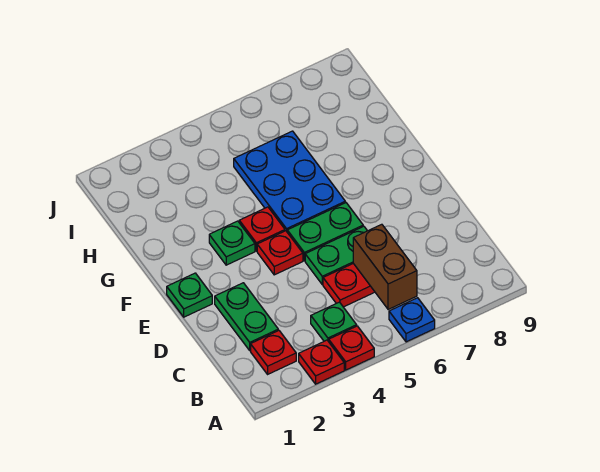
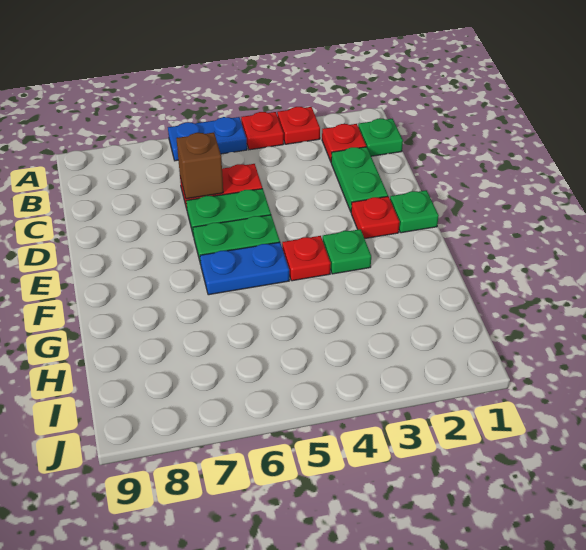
blue 1x1 plate [389,298,435,342] -> blue 1x2 plate [168,117,247,161]
green 1x1 plate [311,302,357,342] -> green 1x1 plate moved to [358,119,403,156]
brown 1x2 brick [353,224,417,310] -> brown 1x1 brick [176,133,223,199]
red 1x1 plate [257,231,303,275] -> red 1x1 plate moved to [351,196,400,239]
blue 2x3 plate [234,131,345,231] -> blue 1x2 plate [200,242,289,295]

